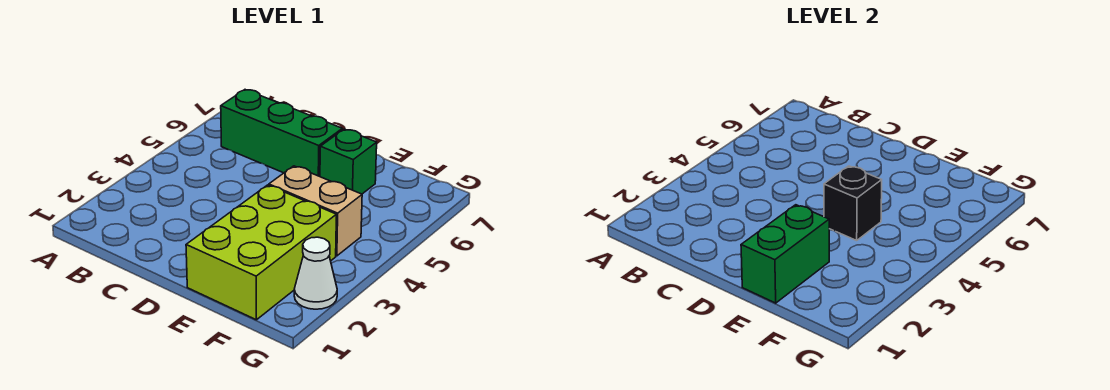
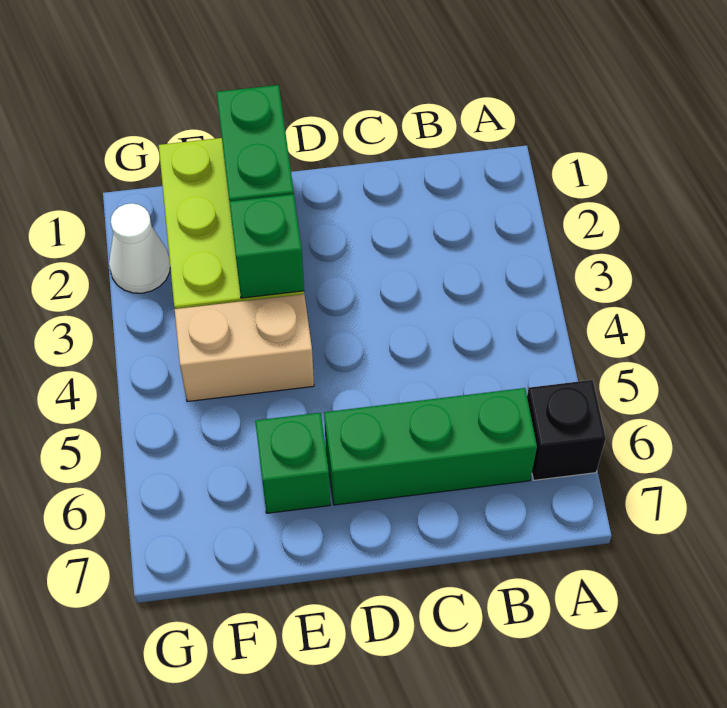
none -> green 1x1 brick [229,194,304,298]
black 1x1 brick [824,166,882,240] -> black 1x1 brick moved to [527,380,606,480]

